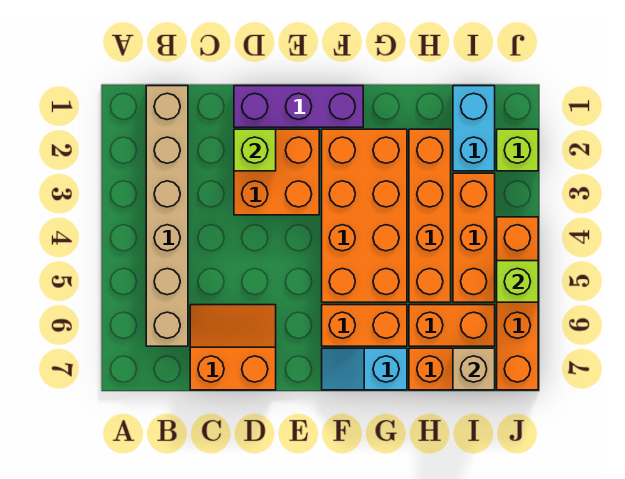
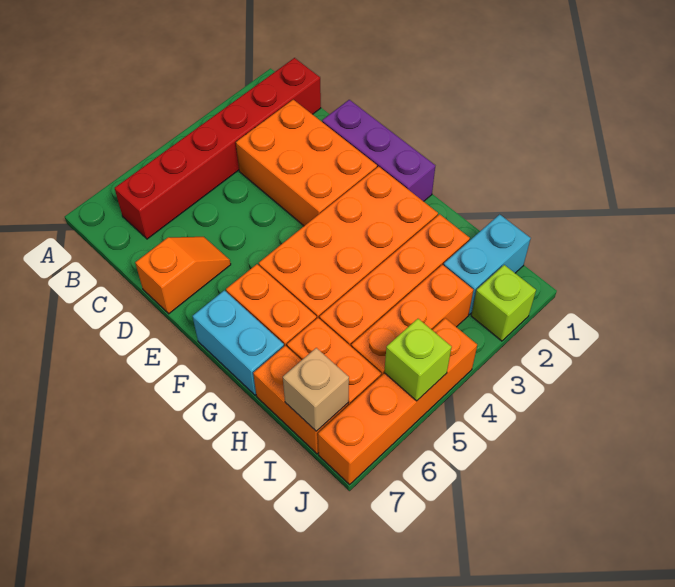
tan 1x6 brick [146,86,188,346] -> red 1x6 brick [115,58,321,239]
orange 2x2 slope [190,305,276,390] -> orange 1x2 slope [135,237,231,314]
orange 2x2 brick [234,129,319,215] -> orange 2x3 brick [236,100,377,226]
lime 1x1 brick [234,129,276,171] -> none
cyan 1x2 slope [322,348,407,390] -> cyan 1x2 brick [193,290,284,395]

